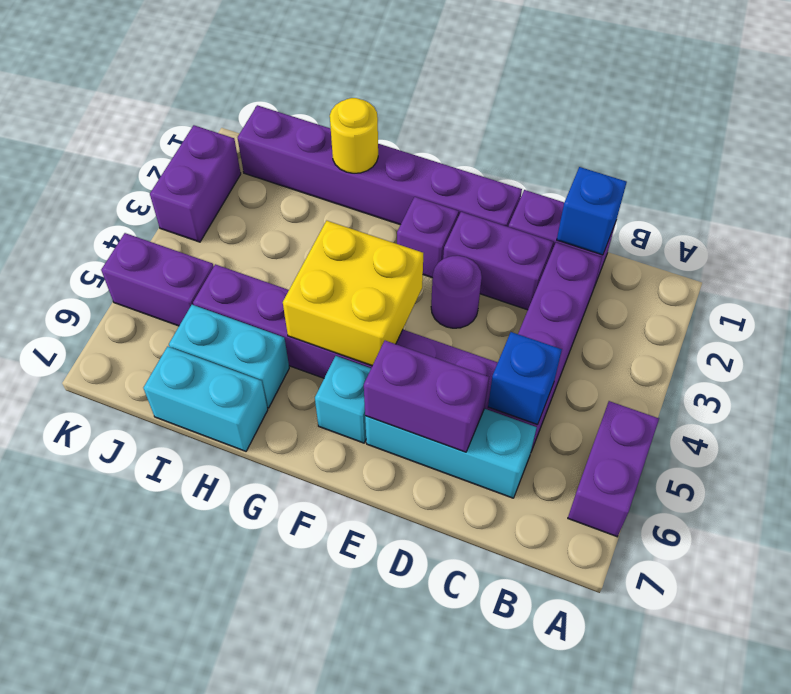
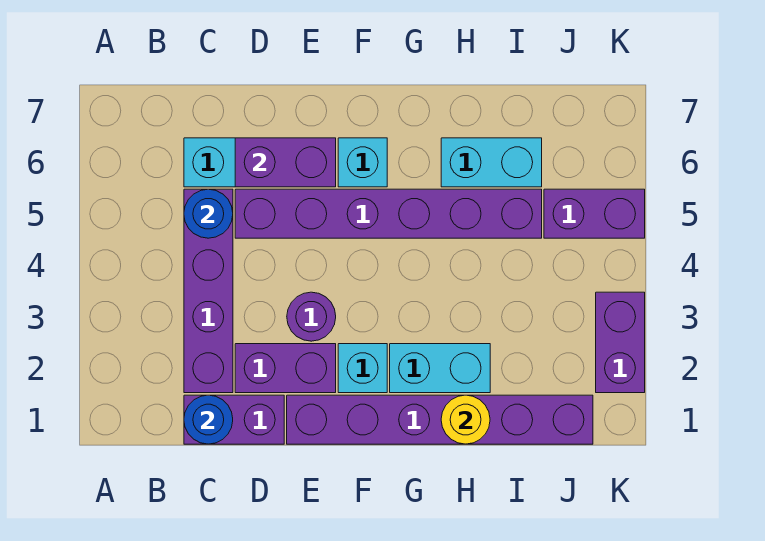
purple 1x2 brick [568,401,659,537] -> none
blue 1x1 brick [557,167,627,255] -> blue 1x1 round brick [184,395,233,444]
blue 1x1 brick [488,332,562,425] -> blue 1x1 round brick [184,189,233,238]
purple 1x1 brick [397,197,459,278] -> cyan 1x1 brick [338,344,387,393]
yellow 2x2 brick [283,221,423,366] -> none
cyan 1x2 brick [143,346,268,451] -> cyan 1x2 brick moved to [390,344,490,393]

